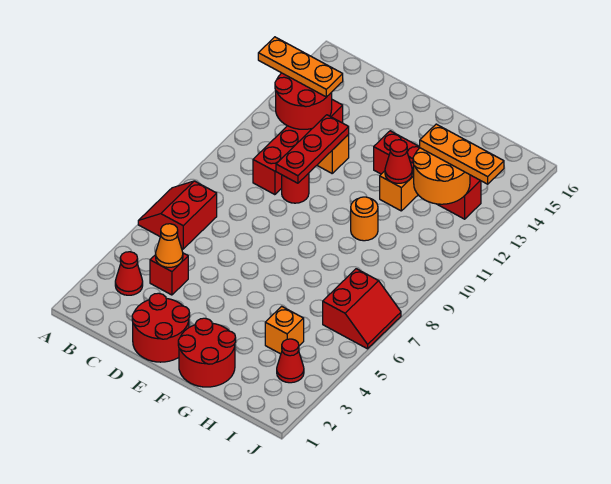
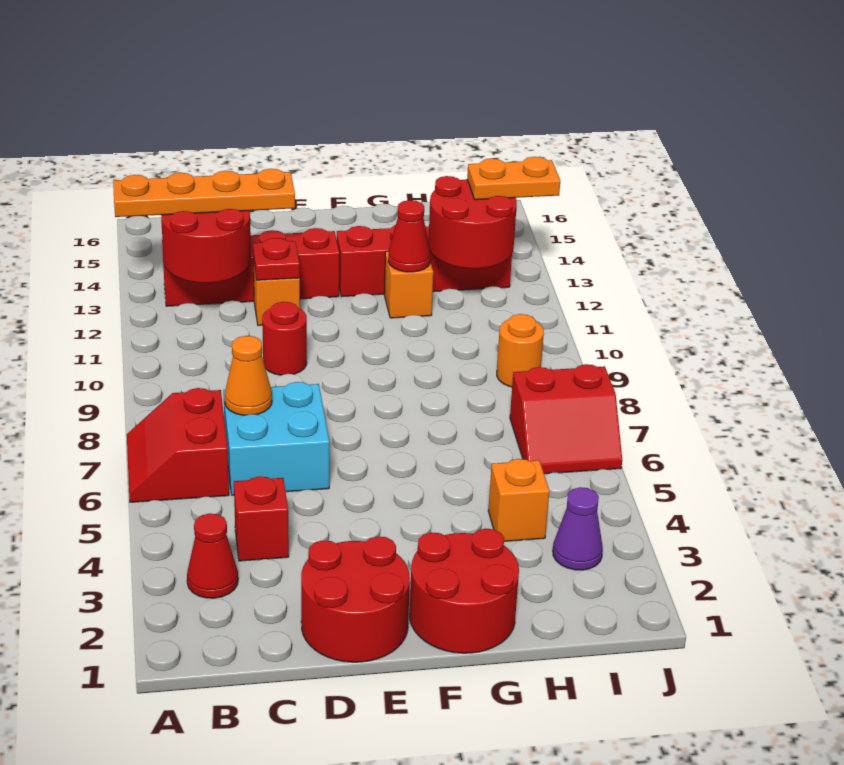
orange 1x3 plate [258,37,343,97] -> orange 1x4 plate [113,169,295,217]
orange 1x1 cone [155,224,183,267] -> orange 1x1 cone moved to [225,336,272,415]
none -> cyan 2x2 brick [223,382,330,495]
red 1x4 brick [253,100,343,195] -> red 1x4 brick turned to [162,228,339,306]
red 1x3 plate [276,115,349,183] -> red 1x1 plate [253,238,300,280]
orange 1x1 round brick [351,197,378,241] -> orange 1x1 round brick moved to [497,314,544,387]
orange 2x2 round brick [413,148,470,204] -> red 2x2 round brick [428,176,517,269]
orange 1x3 plate [420,124,504,184] -> orange 1x2 plate [467,157,560,200]
red 1x1 cone [277,339,304,383] -> purple 1x1 cone [553,487,603,570]
red 2x2 slope [323,269,401,349] -> red 2x2 slope turned to [510,364,622,474]

